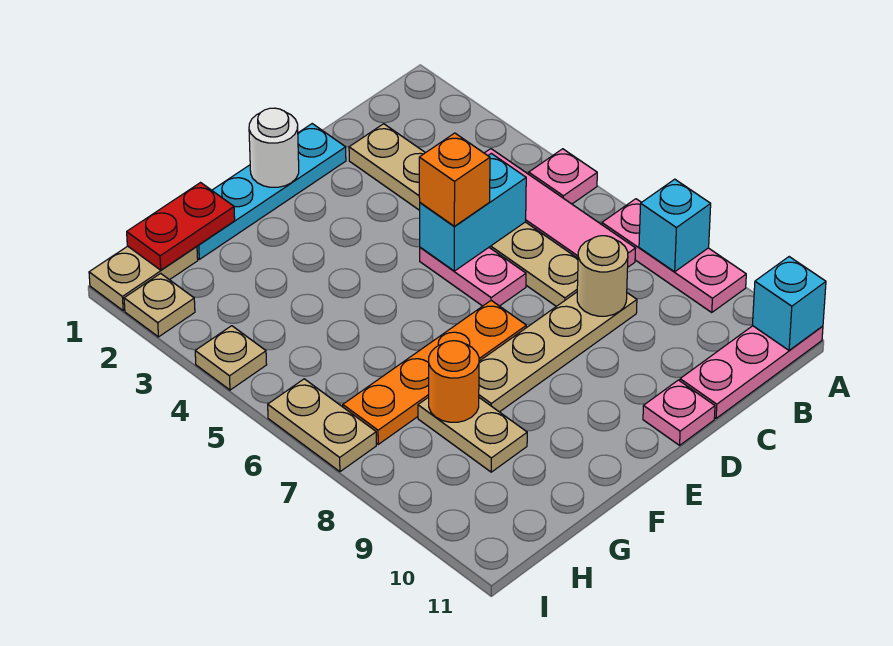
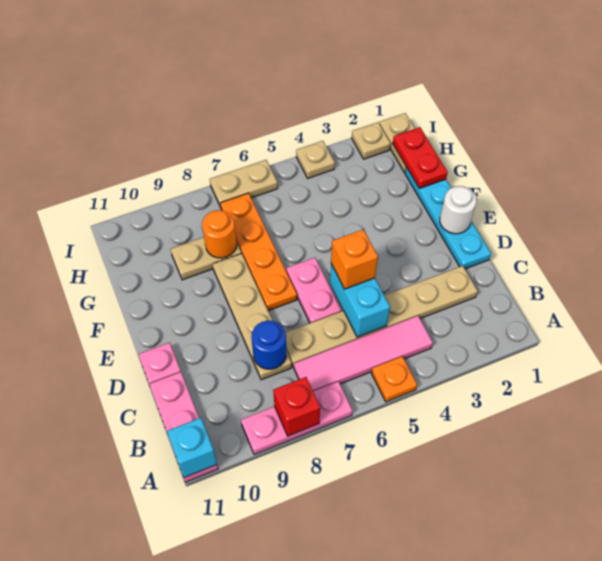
pink 1x1 plate [529,149,597,204] -> orange 1x1 plate [371,357,417,402]
cyan 1x1 brick [639,179,711,272] -> red 1x1 brick [273,377,320,436]
tan 1x1 round brick [577,236,628,316] -> blue 1x1 round brick [251,321,286,369]
pink 1x2 plate [420,247,526,306] -> pink 1x2 plate turned to [286,258,341,323]

